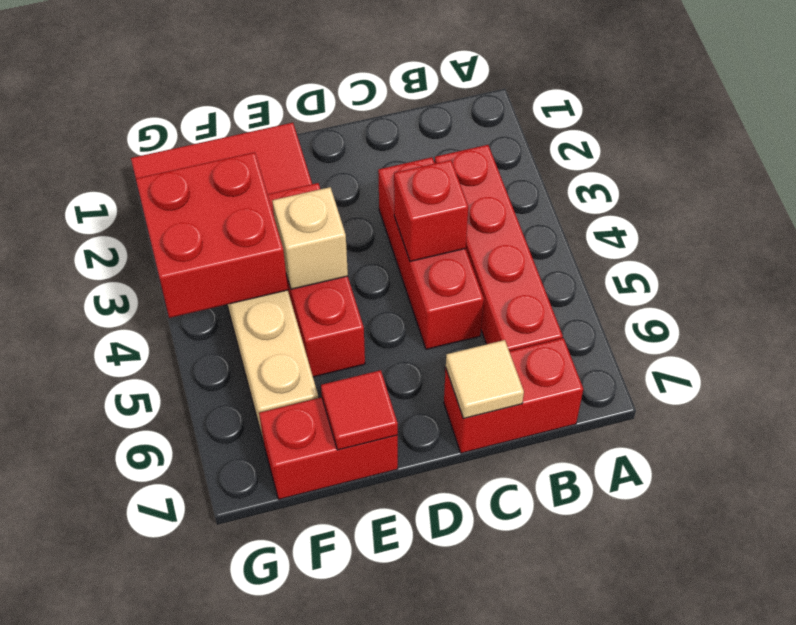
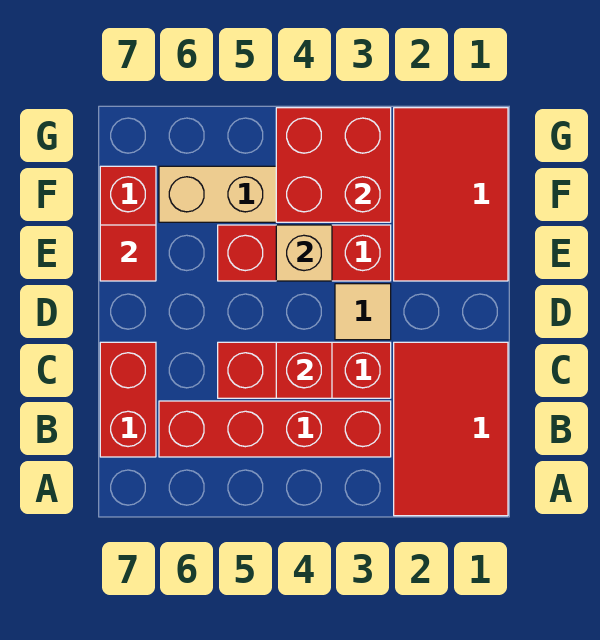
none -> red 2x3 tile [394,342,508,516]
tan 1x1 tile [446,340,524,419] -> tan 1x1 tile moved to [335,284,391,340]

